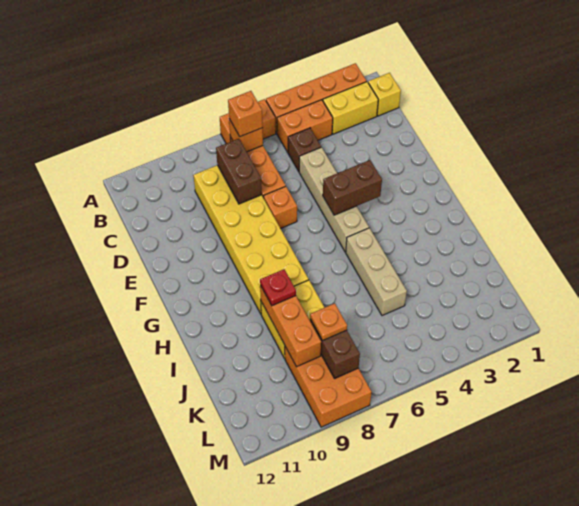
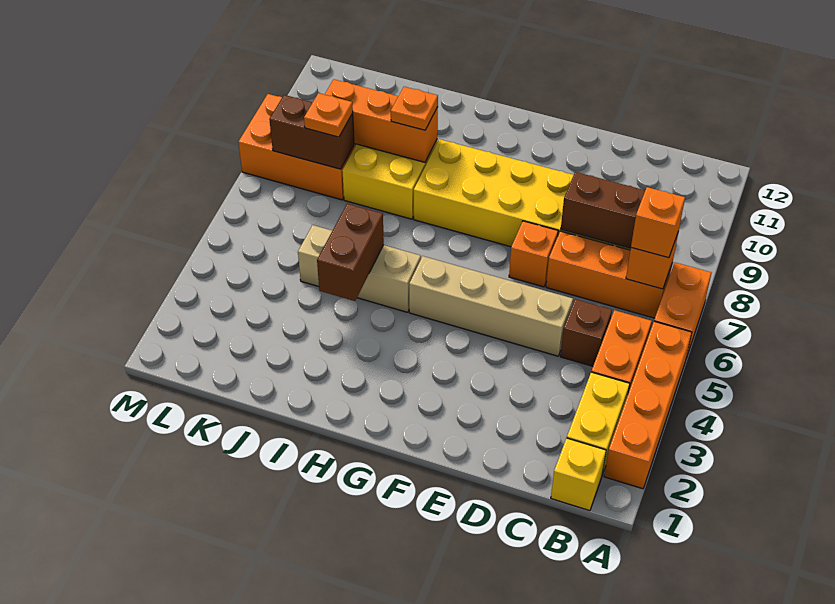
brown 1x2 brick [323,160,382,215] -> brown 1x2 brick moved to [317,204,384,301]
red 1x1 plate [260,269,296,306] -> orange 1x1 plate [391,87,438,130]

